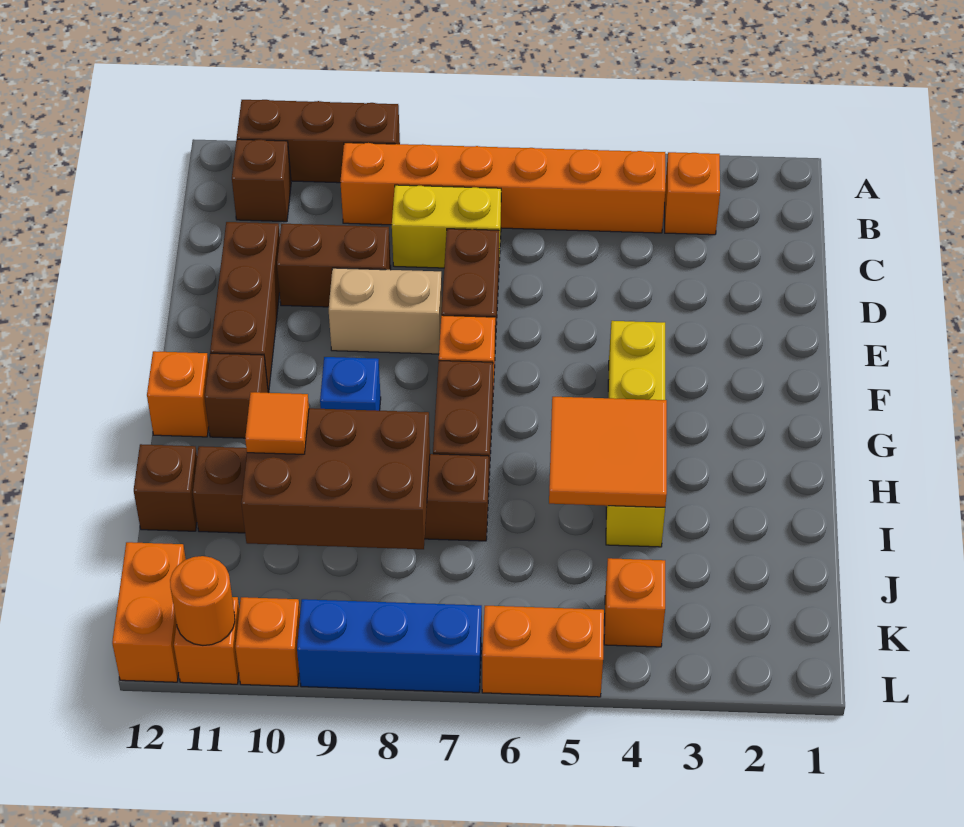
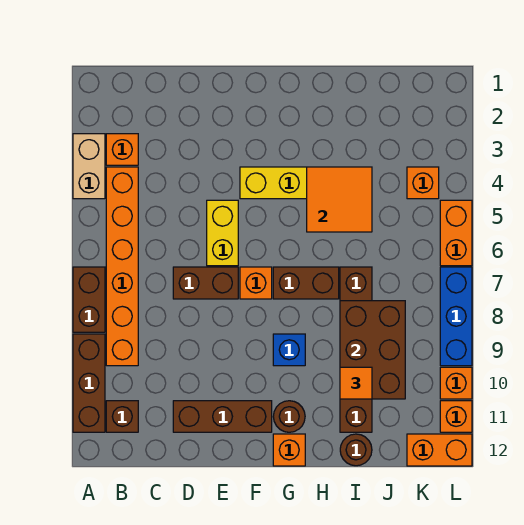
yellow 1x2 brick [392,185,501,268] -> yellow 1x2 brick moved to [207,200,238,266]
brown 1x2 brick [277,224,391,307] -> brown 1x2 brick moved to [73,267,105,332]
tan 1x2 brick [329,268,442,354] -> tan 1x2 brick moved to [73,134,105,199]
brown 1x1 brick [205,353,268,438] -> brown 1x1 round brick [273,401,305,432]
brown 1x1 brick [134,444,197,531] -> brown 1x1 round brick [340,434,372,466]
orange 1x1 round brick [170,556,235,645] -> none

